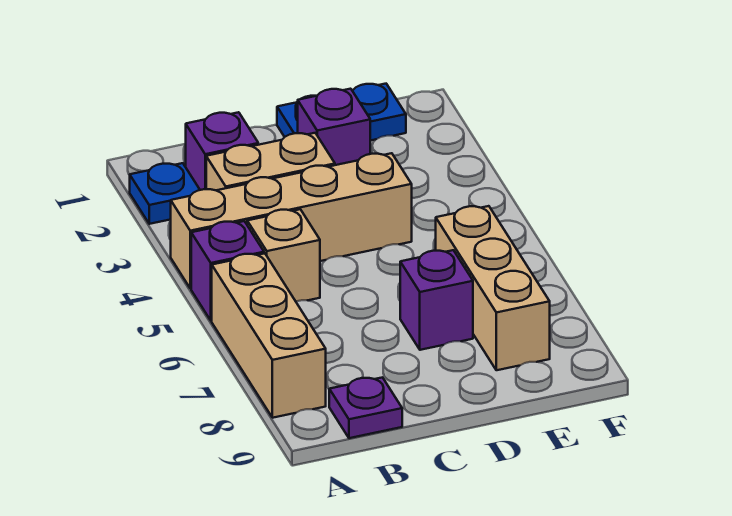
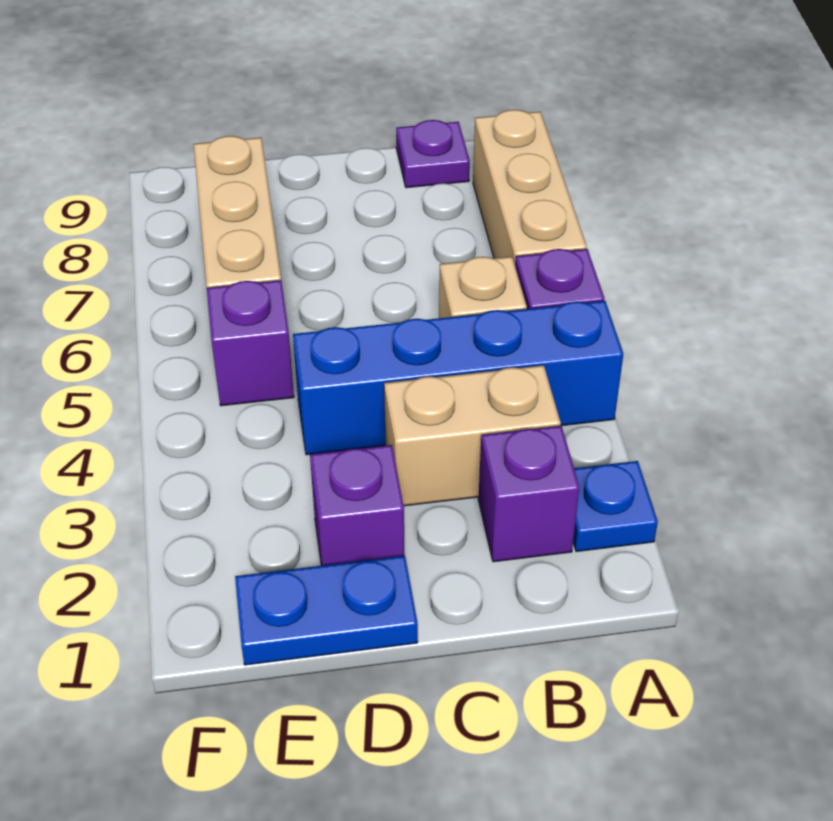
tan 1x4 brick [171,153,412,289] -> blue 1x4 brick [293,301,623,455]
purple 1x1 brick [400,250,473,350] -> purple 1x1 brick moved to [207,280,294,406]

